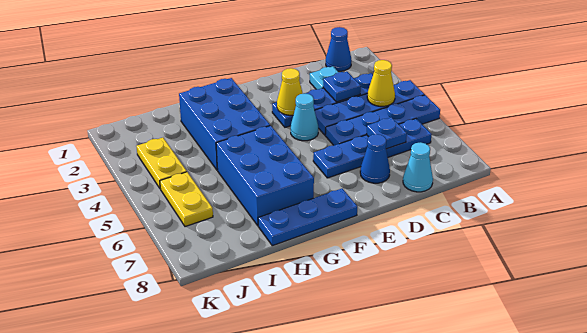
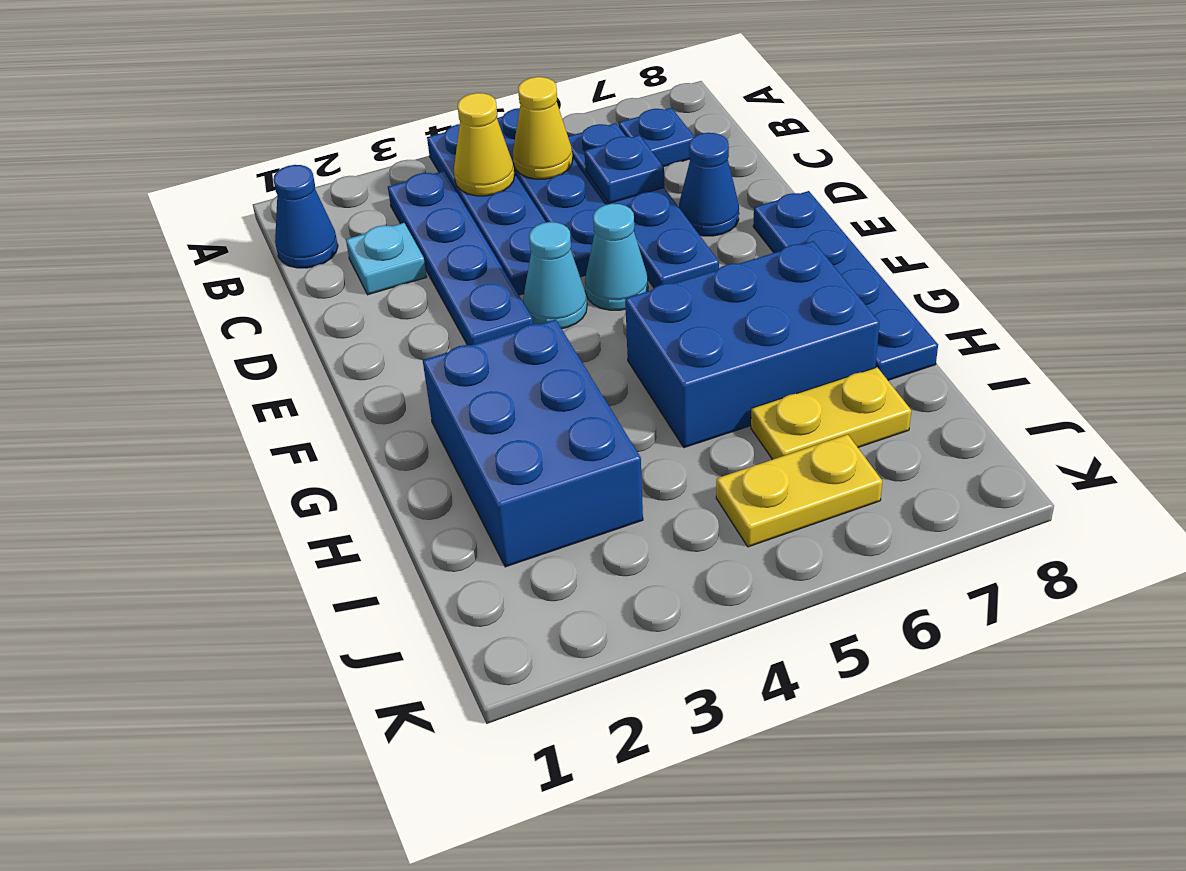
blue 1x1 plate [323,72,361,102] -> blue 1x1 plate moved to [619,108,694,167]
cyan 1x1 cone [403,142,433,192] -> cyan 1x1 cone moved to [585,204,648,310]
yellow 1x1 cone [277,68,303,115] -> yellow 1x1 cone moved to [513,77,573,179]
blue 1x3 plate [258,189,357,246] -> blue 1x4 plate [753,191,938,380]
blue 2x3 brick [179,78,270,170] -> blue 2x3 brick turned to [423,320,643,567]
yellow 1x2 plate [136,138,187,188] -> yellow 1x2 plate moved to [751,367,911,460]

